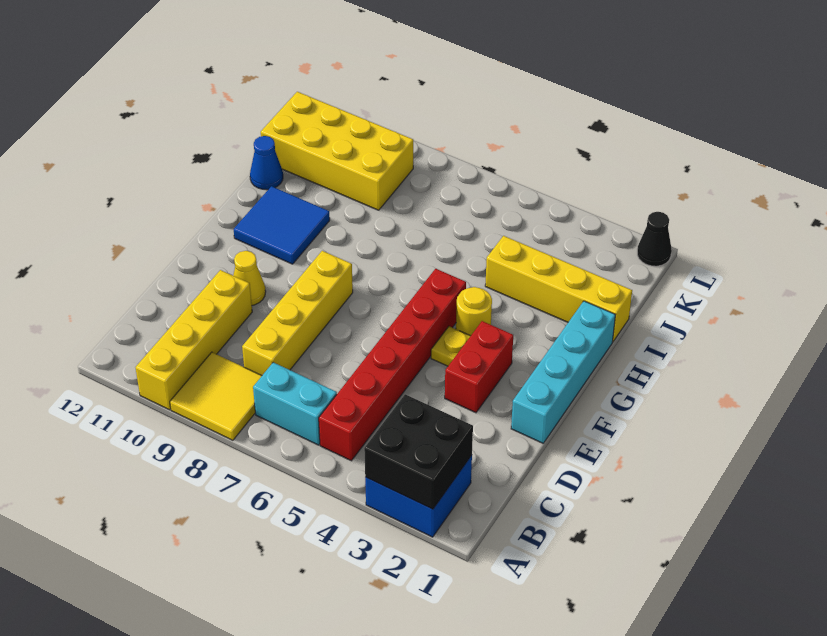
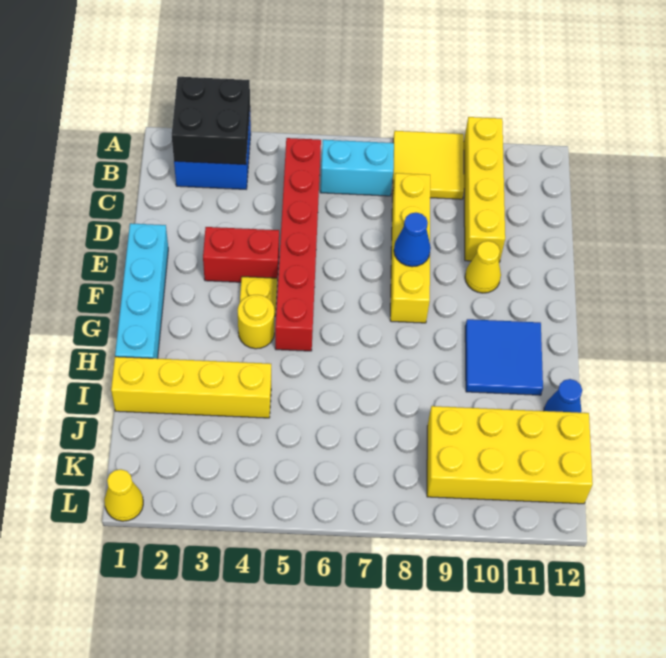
red 1x2 brick [445,321,513,413] -> red 1x2 brick turned to [203,227,279,282]
none -> blue 1x1 cone [394,213,431,267]
black 1x1 cone [637,212,672,266] -> yellow 1x1 cone [104,469,143,521]

